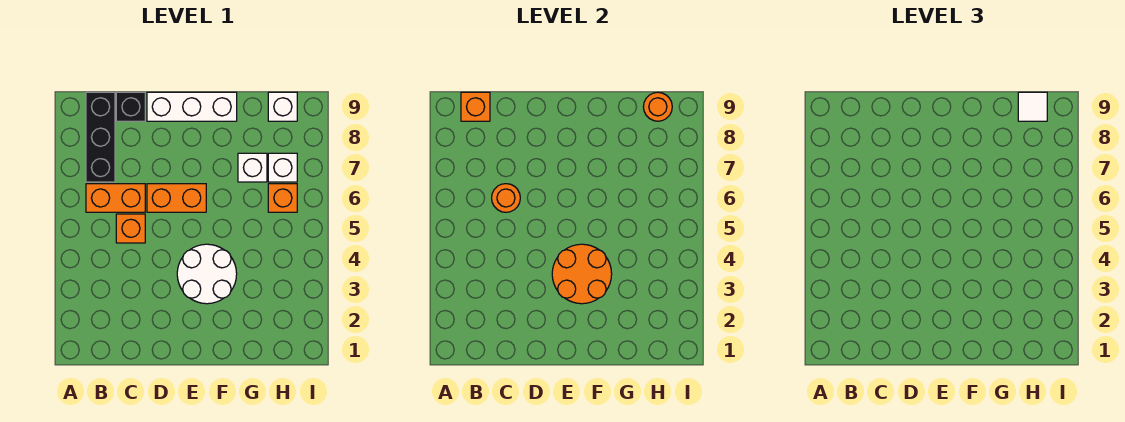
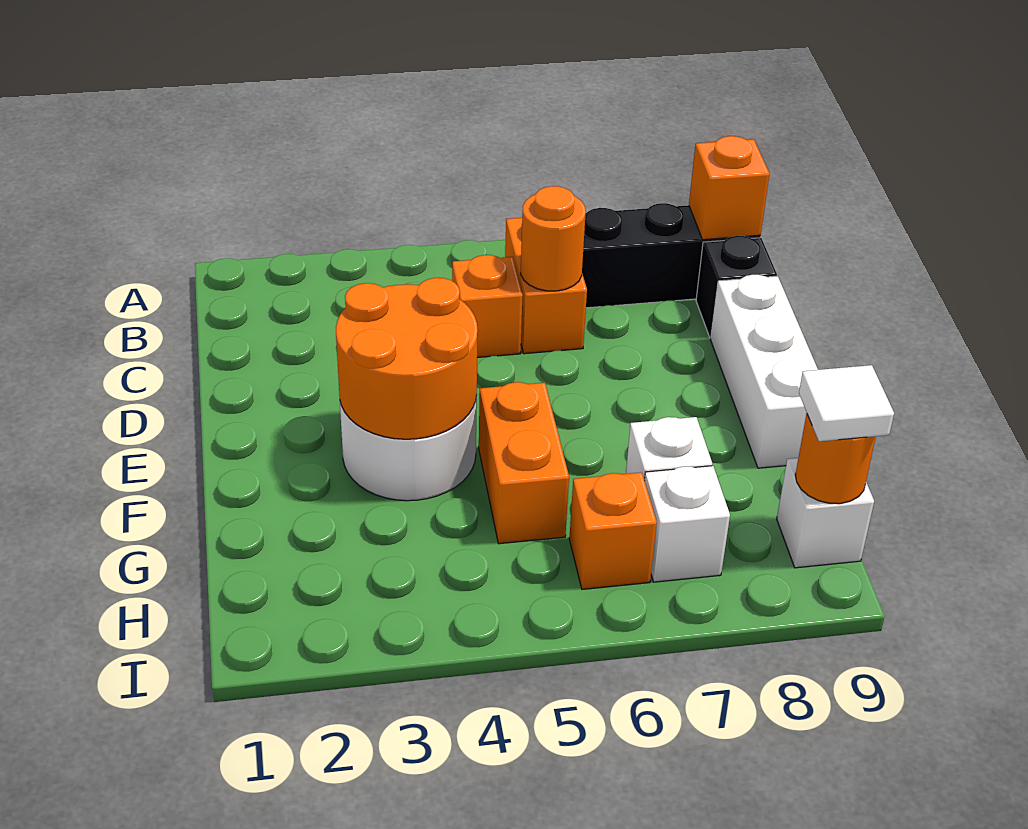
orange 1x2 brick [147,184,206,212] -> orange 1x2 brick moved to [479,382,569,544]

